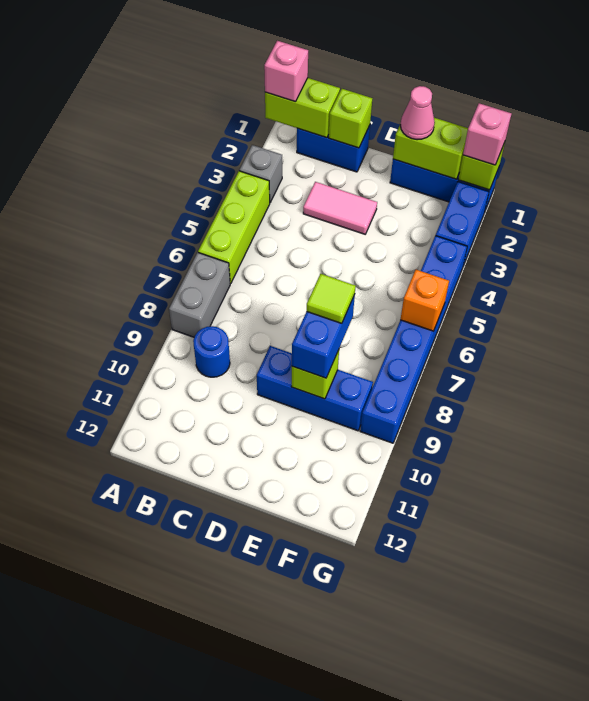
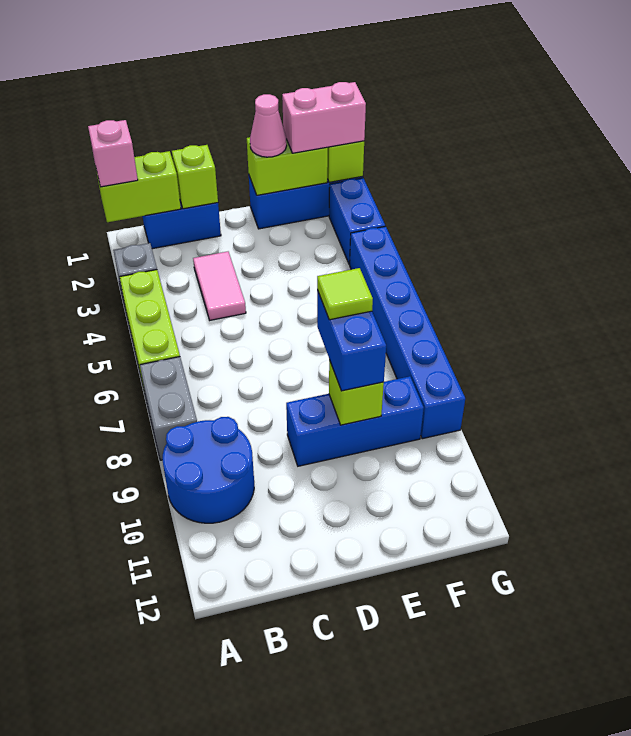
blue 1x1 round brick [193,326,230,377] -> blue 2x2 round brick [162,417,254,523]
pink 1x2 tile [303,182,377,234] -> pink 1x2 tile turned to [193,252,246,320]
pink 1x1 brick [463,103,511,165] -> pink 1x2 brick [282,82,366,153]
orange 1x1 brick [400,270,449,331] -> none

